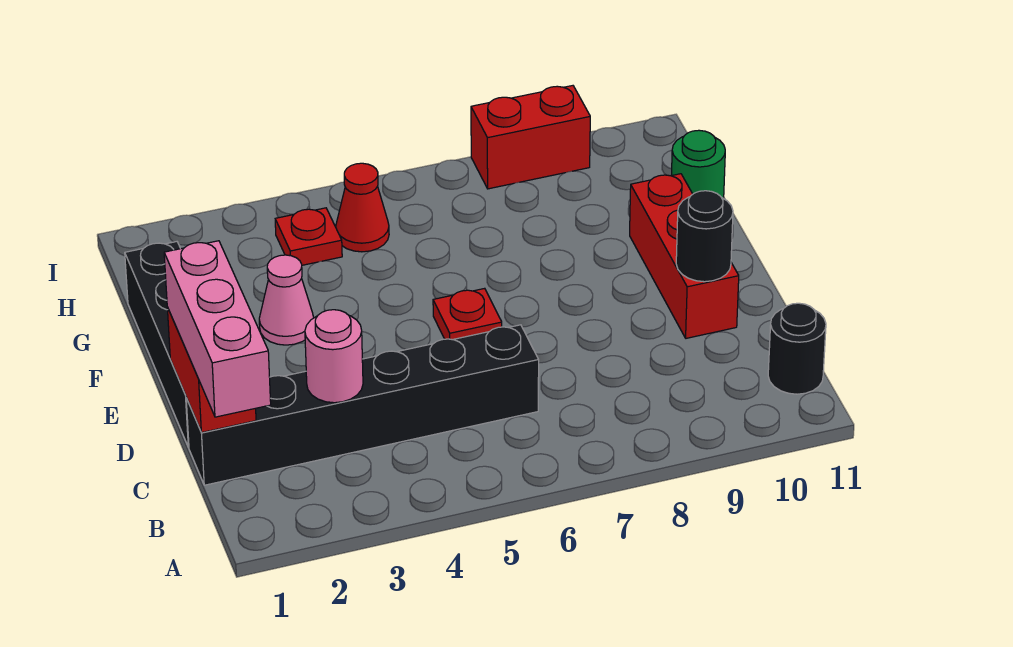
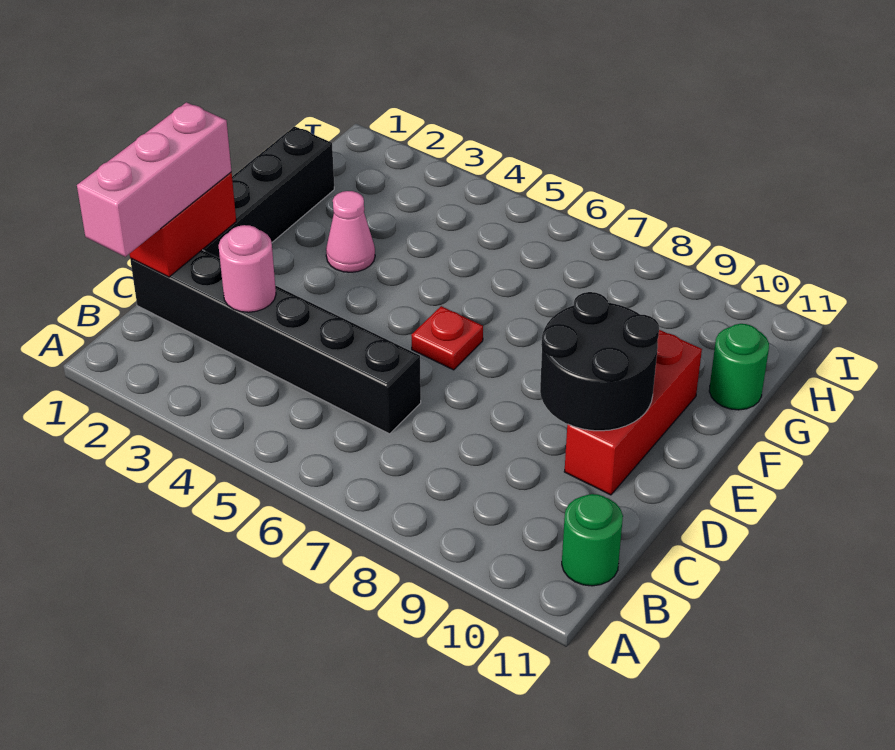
black 1x1 round brick [768,303,826,394] -> green 1x1 round brick [562,494,623,586]
black 1x1 round brick [676,191,733,282] -> black 2x2 round brick [540,292,659,431]
red 1x1 plate [275,208,342,265] -> none
red 1x1 cone [336,163,389,252] -> none
red 1x2 brick [471,86,590,189] -> none

